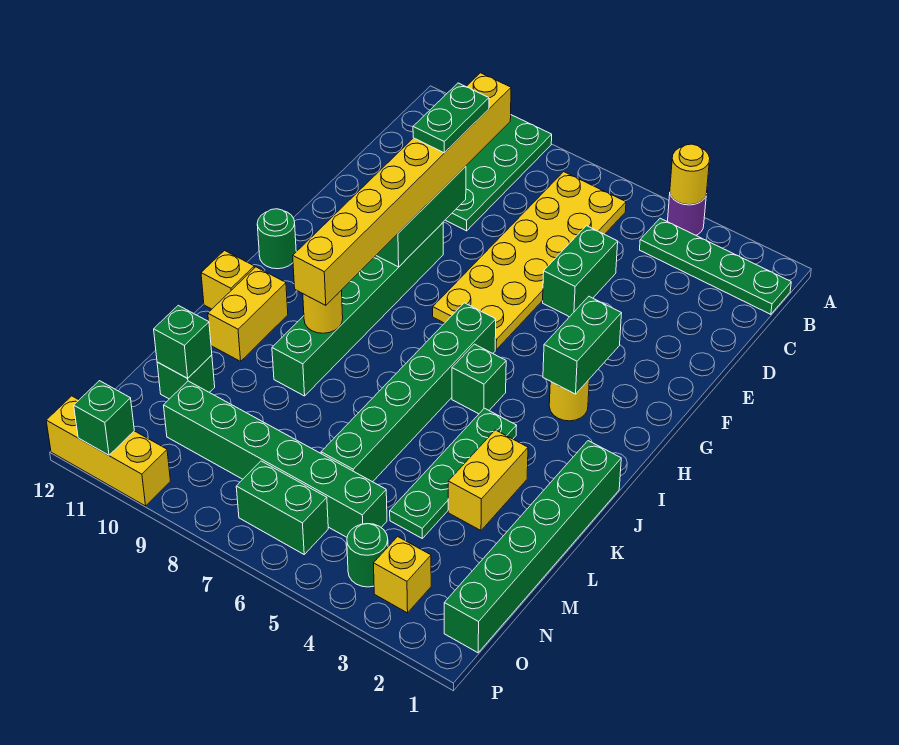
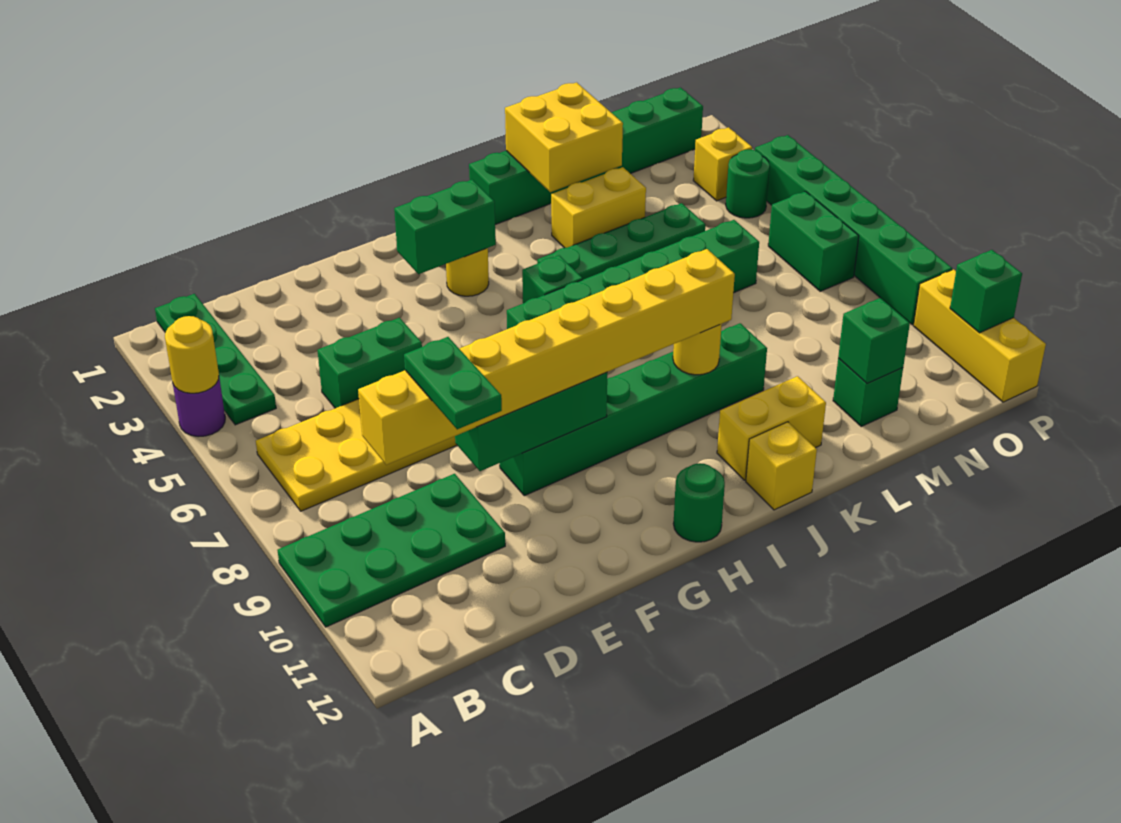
green 1x2 plate [413,83,489,153] -> green 1x2 plate turned to [404,337,502,429]
none -> yellow 2x2 brick [505,83,623,192]
green 1x6 brick [164,381,387,537] -> green 1x6 brick moved to [755,135,952,325]

